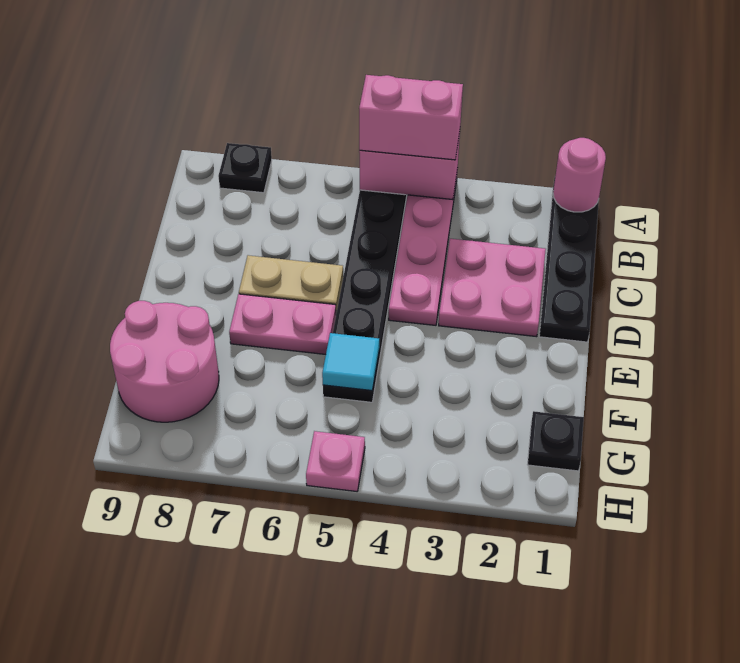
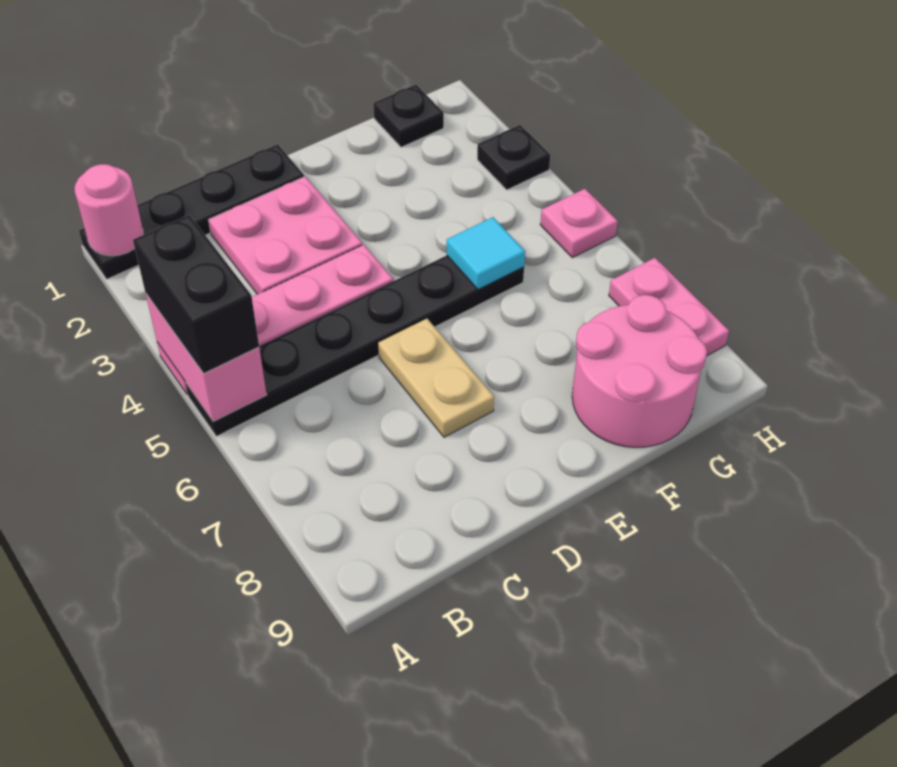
pink 1x2 brick [359,75,463,160] -> black 1x2 brick [133,215,259,374]
black 1x1 plate [218,143,272,193] -> black 1x1 plate moved to [477,125,550,190]
pink 1x2 plate [229,294,336,354] -> pink 1x2 plate moved to [609,258,729,356]

